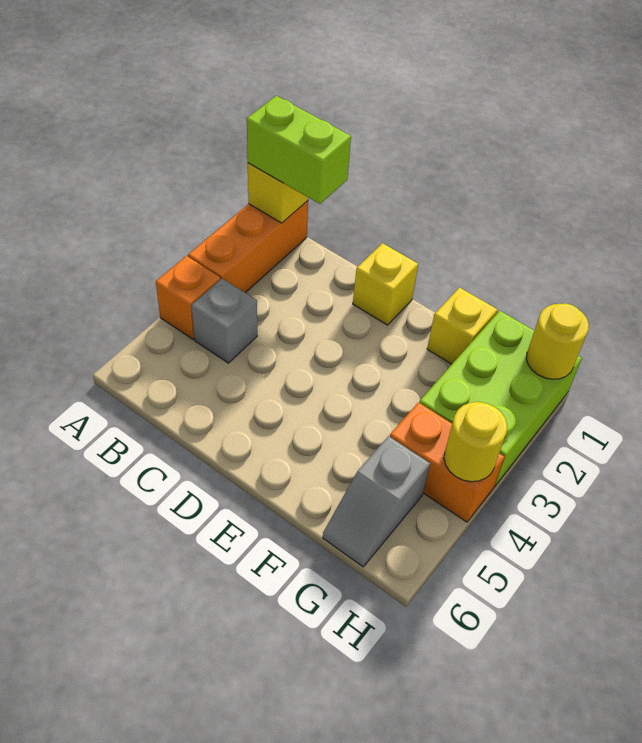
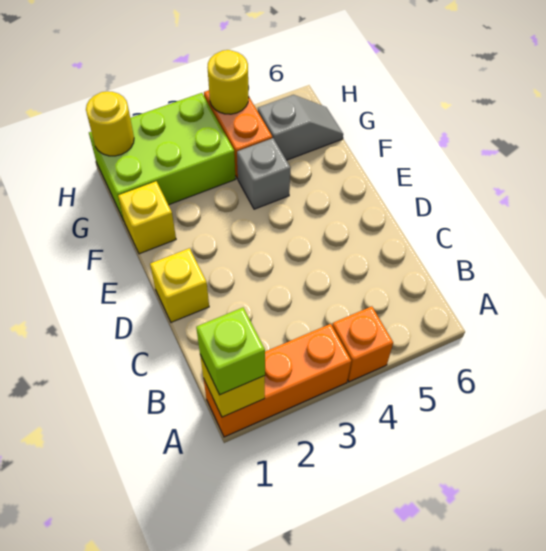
lime 1x2 brick [247,96,351,204] -> lime 1x1 brick [196,308,265,395]
grey 1x1 brick [192,278,257,363] -> grey 1x1 brick moved to [237,138,291,209]

